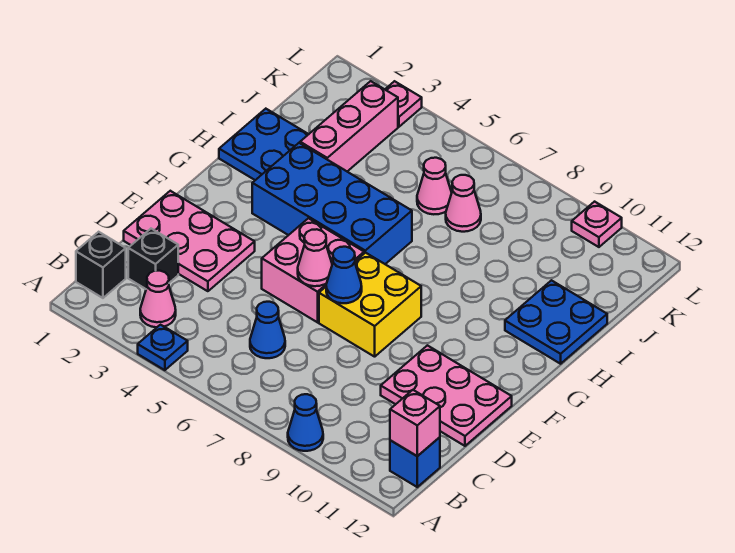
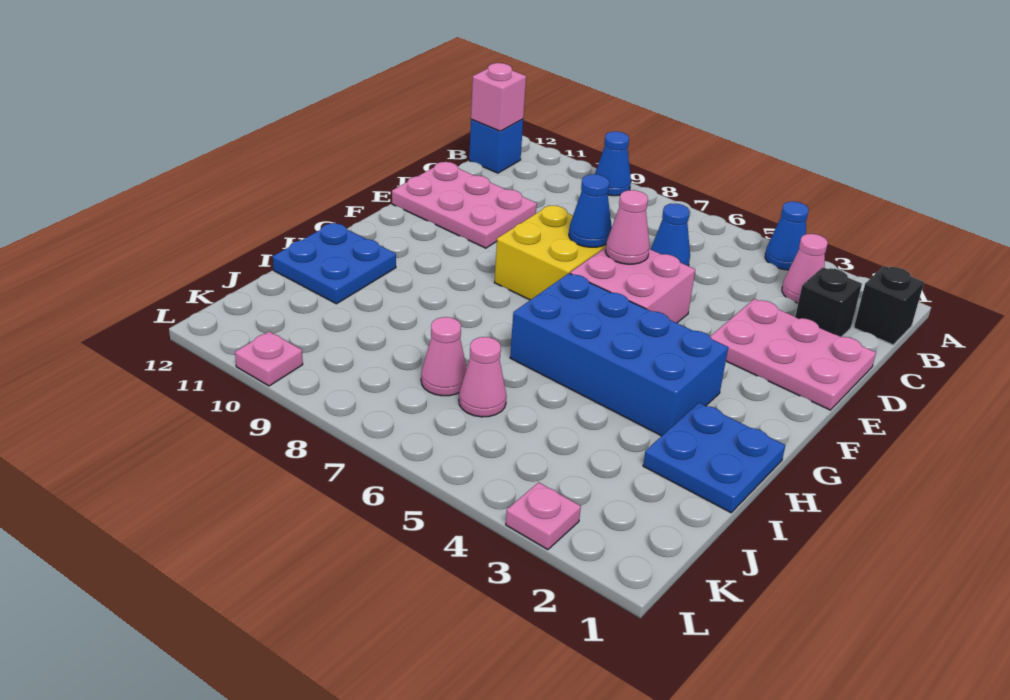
blue 1x1 plate [138,325,188,370] -> blue 1x1 cone [765,202,809,270]
pink 1x3 brick [300,81,398,171] -> none

